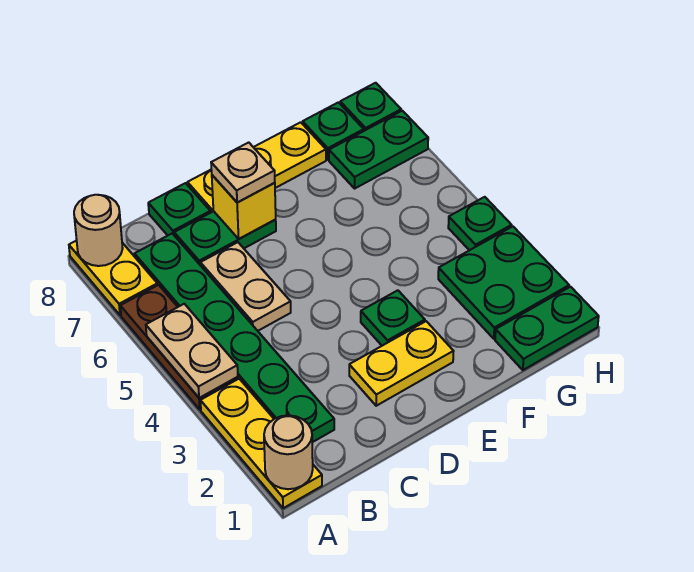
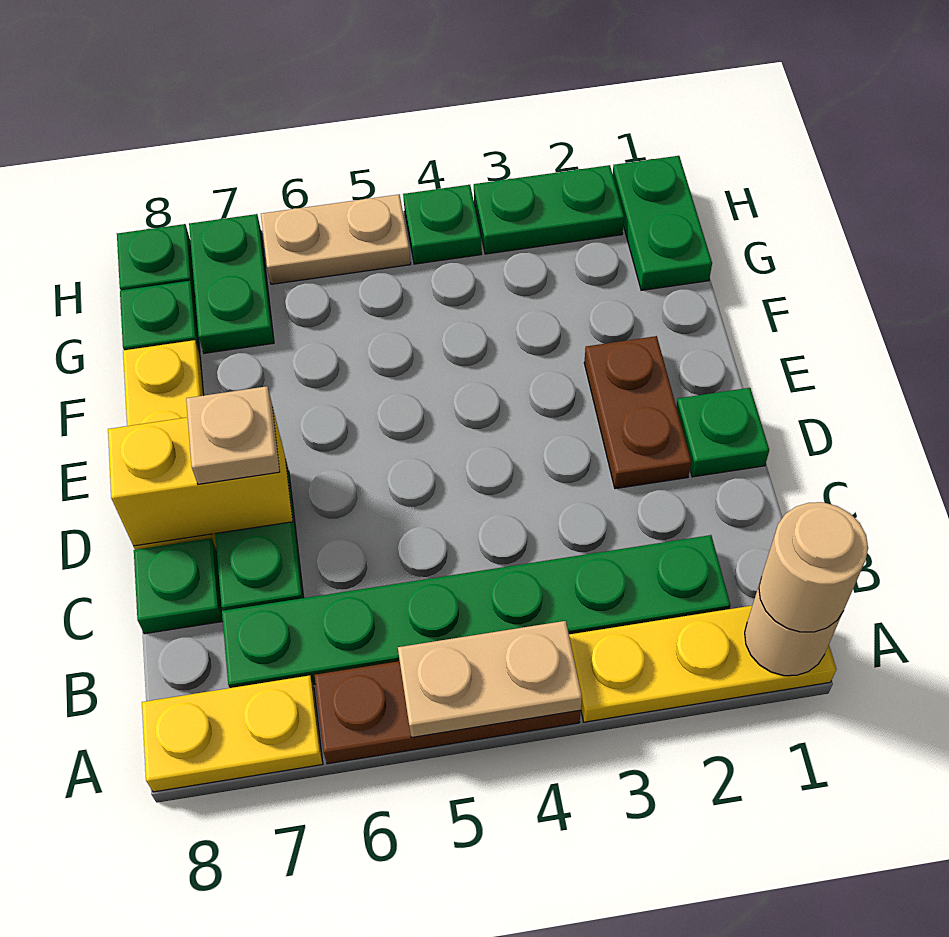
tan 1x1 round brick [74,195,123,266] -> tan 1x1 round brick moved to [759,502,868,632]
tan 1x2 plate [200,242,291,331] -> tan 1x2 plate moved to [261,194,411,284]
yellow 1x2 plate [349,321,454,406] -> brown 1x2 plate [584,336,691,489]
yellow 1x1 brick [212,175,276,239] -> yellow 1x2 brick [108,410,293,546]
green 1x1 plate [361,290,425,346] -> green 1x1 plate moved to [676,388,769,477]
green 2x2 plate [438,226,569,339] -> green 1x2 plate [474,165,624,254]

